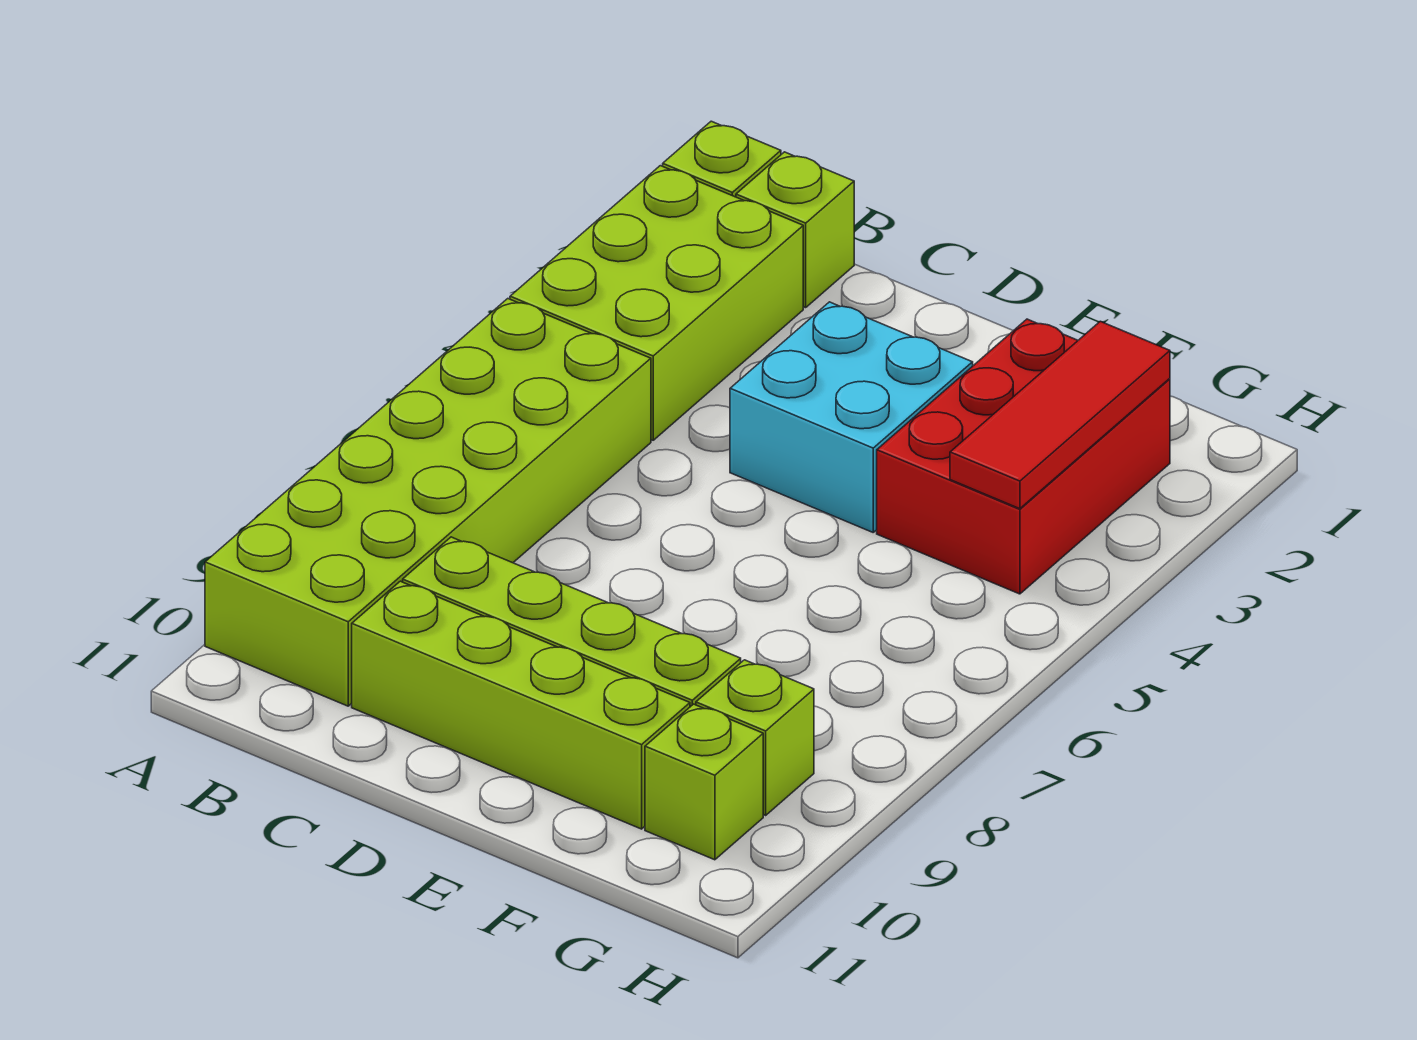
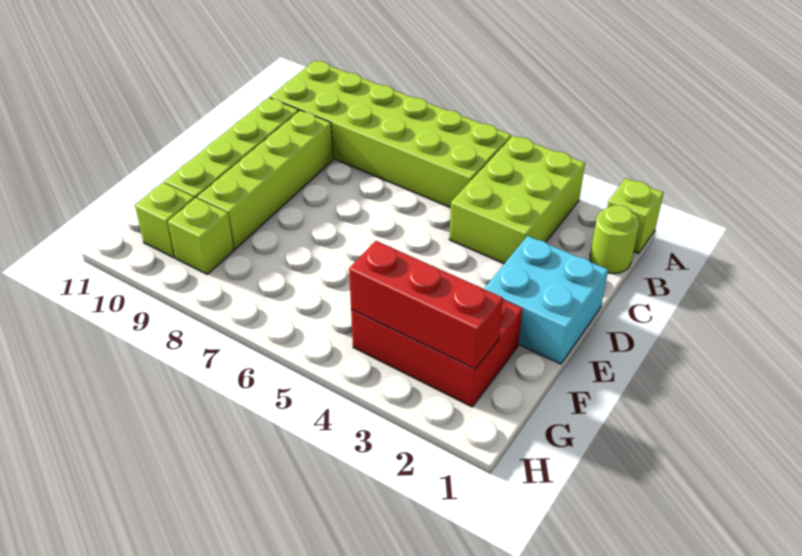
lime 2x3 brick [510,166,803,440] -> lime 2x3 brick turned to [449,136,585,264]
lime 1x1 brick [736,152,854,308] -> lime 1x1 round brick [590,205,639,274]
cyan 2x2 brick [730,302,973,532] -> cyan 2x2 brick moved to [484,236,608,364]
red 1x3 tile [950,321,1170,509] -> red 1x3 brick [349,241,503,369]

